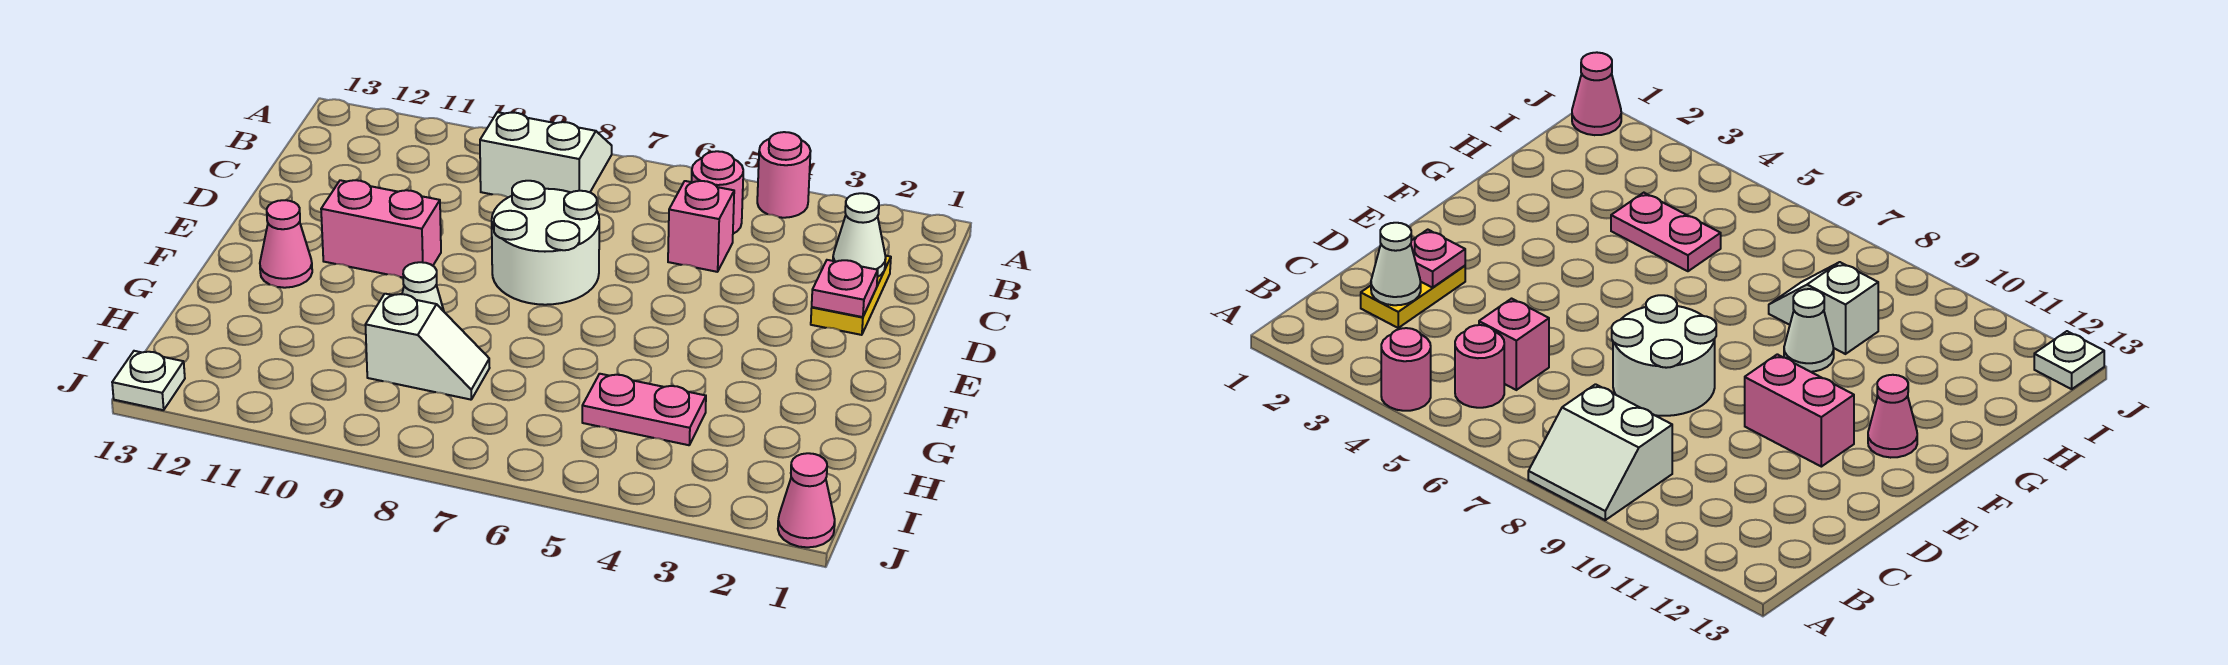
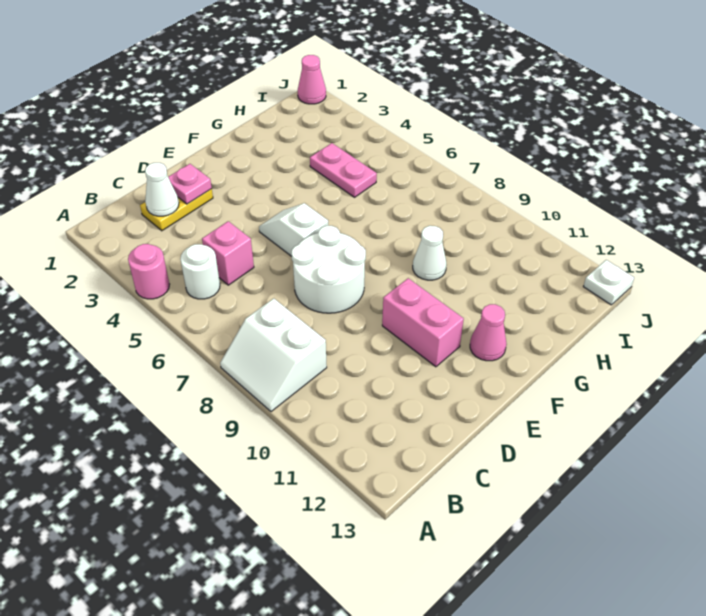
pink 1x1 round brick [692,151,743,234] -> white 1x1 round brick [180,244,220,299]
white 1x2 slope [365,294,489,400] -> white 1x2 slope moved to [259,203,328,256]

